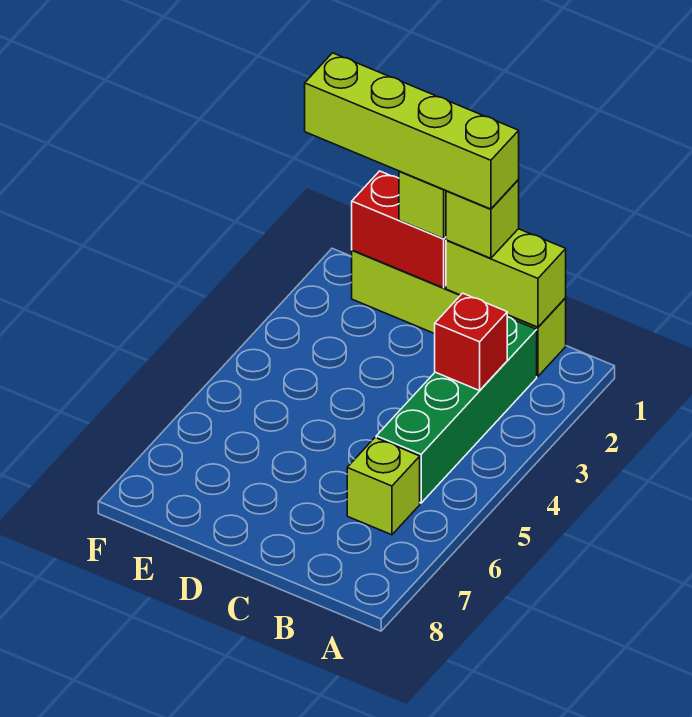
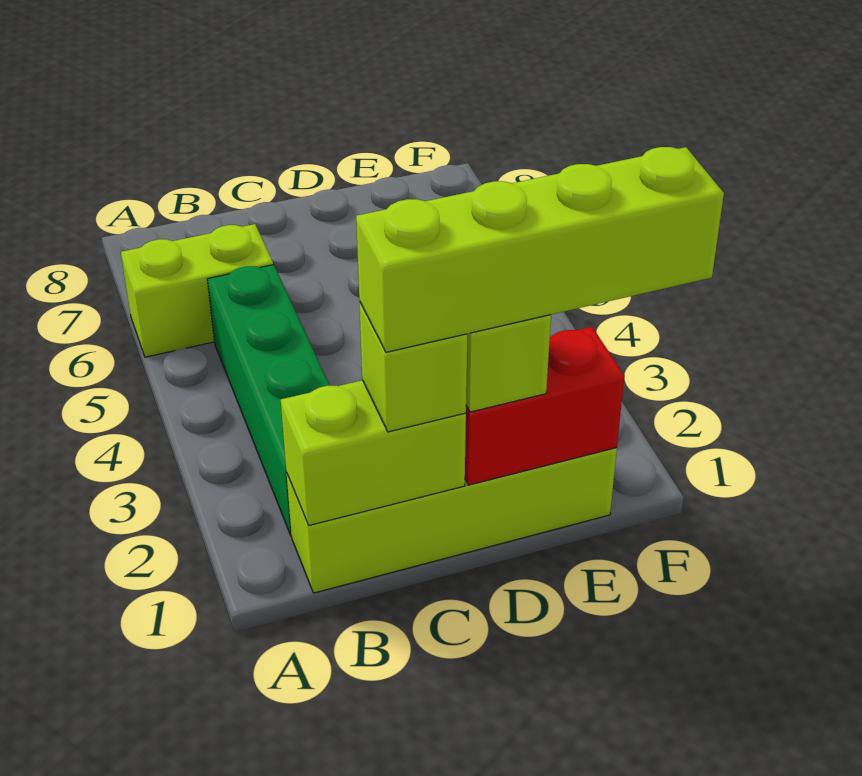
red 1x1 brick [435,293,507,391] -> none
lime 1x1 brick [347,438,420,535] -> lime 1x2 brick [121,224,273,357]

